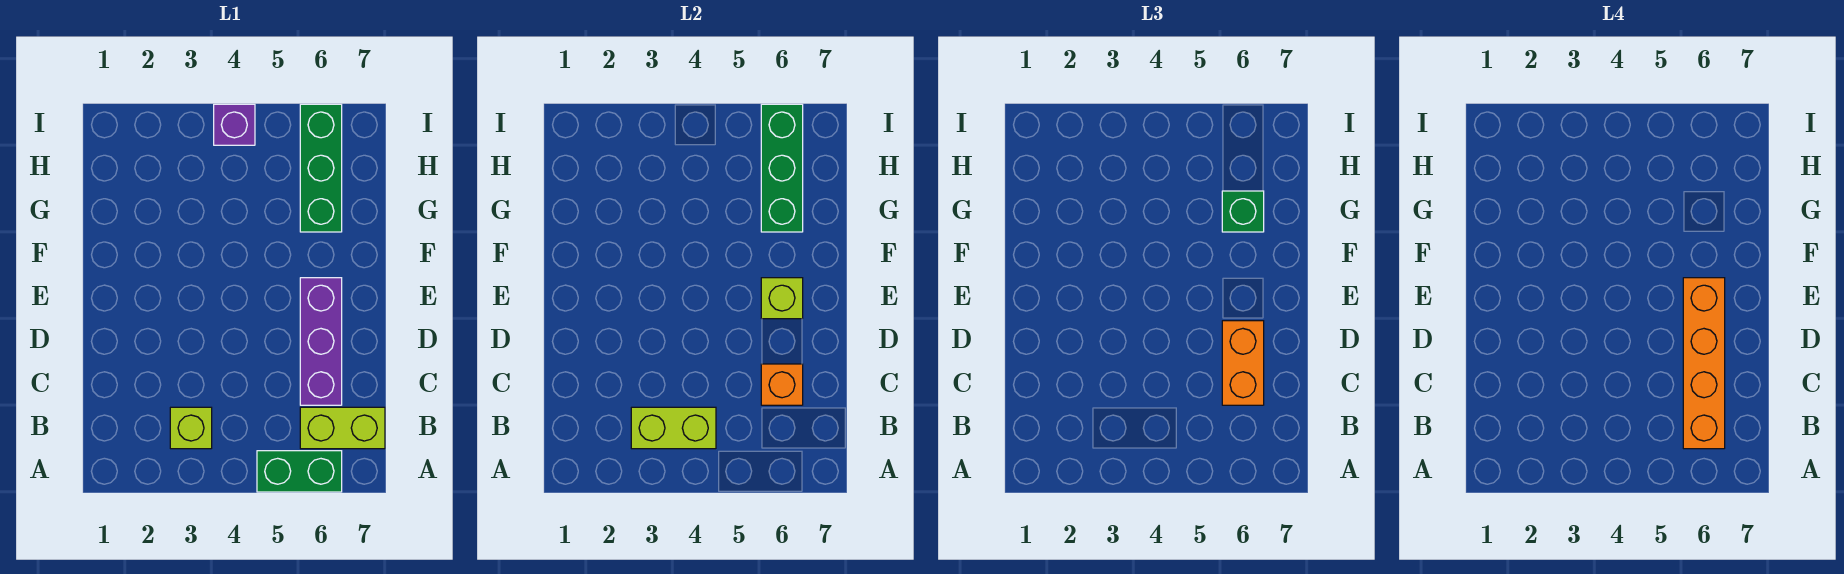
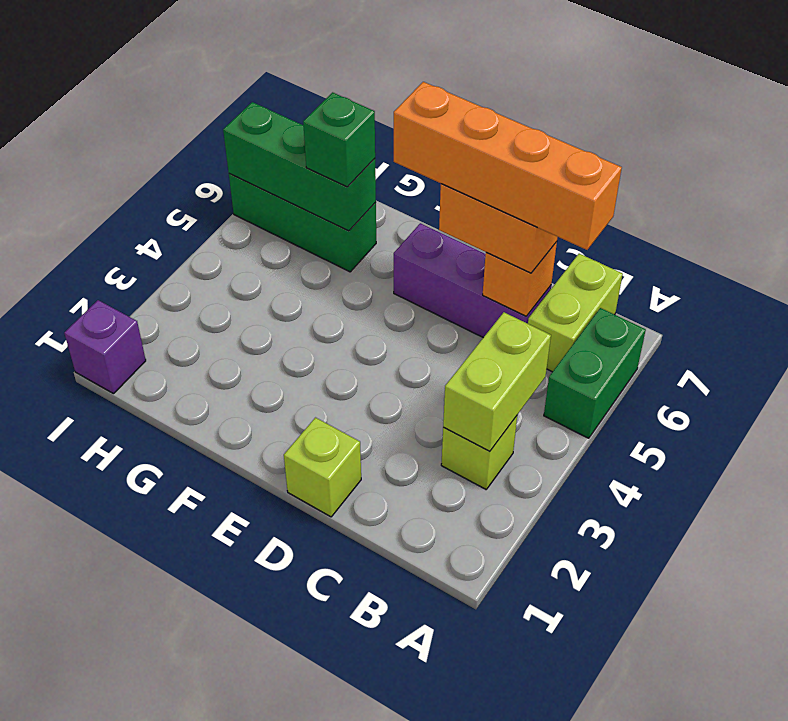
lime 1x1 brick [761,278,803,319] -> lime 1x1 brick moved to [284,418,361,517]
purple 1x1 brick [214,104,255,145] -> purple 1x1 brick moved to [64,300,146,394]

